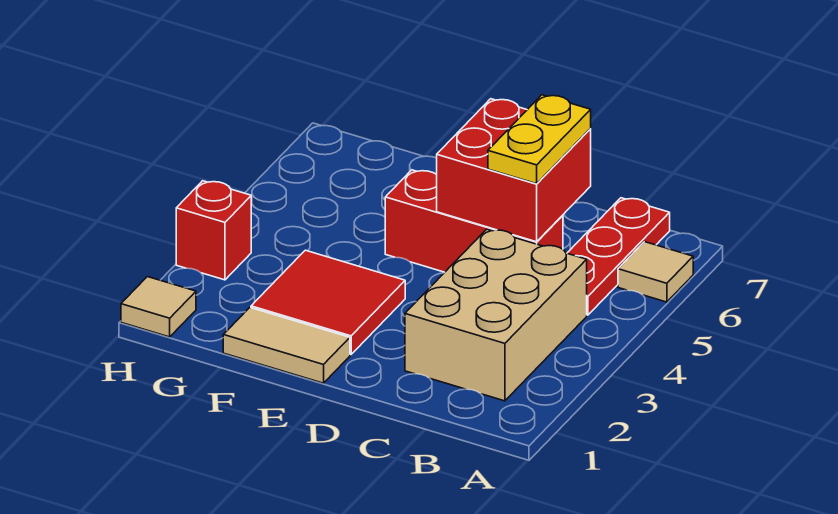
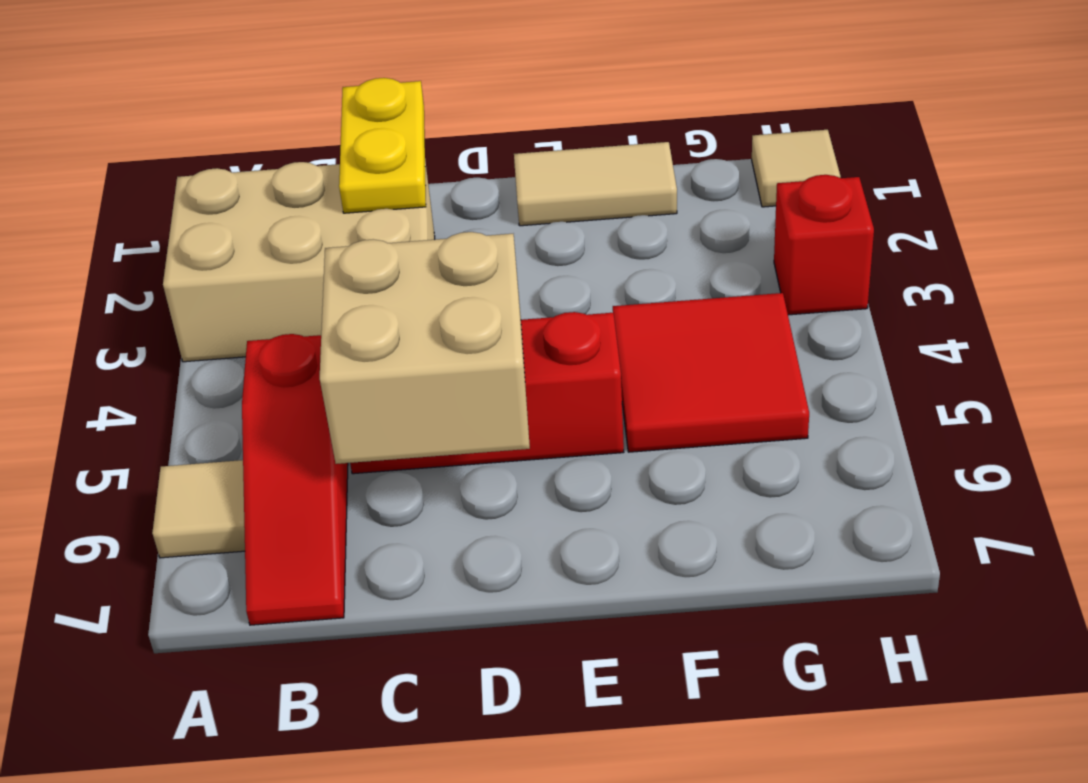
tan 2x3 brick [405,229,587,401] -> tan 2x3 brick turned to [163,161,435,362]
red 1x3 plate [567,198,670,315] -> red 1x3 slope [242,334,348,625]
red 2x2 brick [437,99,591,242] -> tan 2x2 brick [320,232,530,464]
yellow 1x2 plate [488,95,591,184] -> yellow 1x2 plate moved to [339,78,426,213]
red 2x2 tile [251,250,405,355] -> red 2x2 tile moved to [613,293,809,452]

